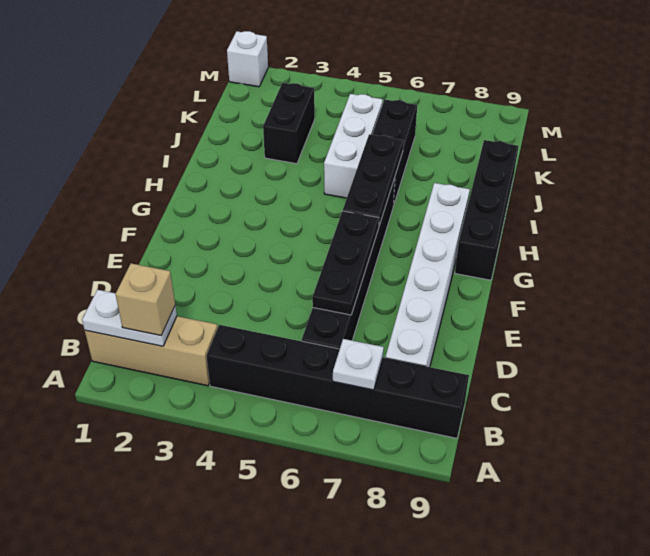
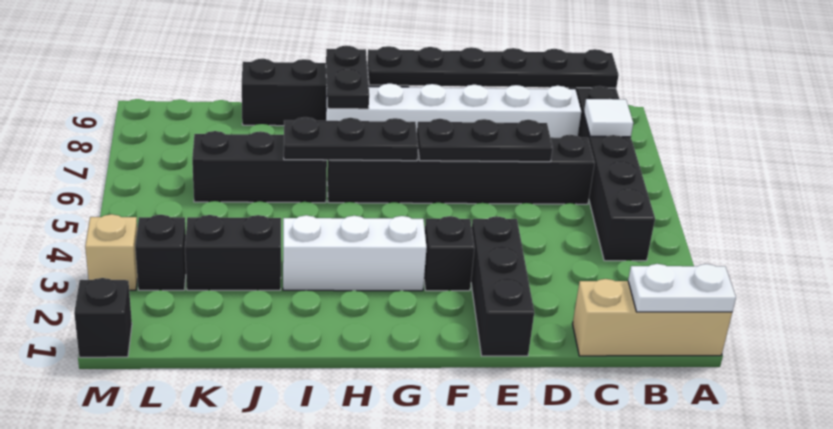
tan 1x3 brick [85,316,218,386] -> tan 1x3 brick turned to [573,279,732,356]
white 1x2 plate [82,290,177,346] -> white 1x2 plate turned to [628,264,736,312]
tan 1x1 brick [115,263,175,335] -> tan 1x1 brick moved to [85,214,137,290]
white 1x1 plate [333,339,384,390] -> white 1x1 tile [584,99,633,137]
none -> black 1x6 plate [367,46,619,88]
none -> black 1x3 brick [471,216,534,356]
none -> black 1x1 brick [424,216,475,291]
none -> black 1x2 plate [326,46,369,109]
white 1x3 brick [324,94,383,198] -> white 1x3 brick moved to [283,215,427,291]
none -> black 1x1 brick [135,215,186,290]
white 1x1 brick [227,31,268,87] -> black 1x1 brick [74,278,132,357]

